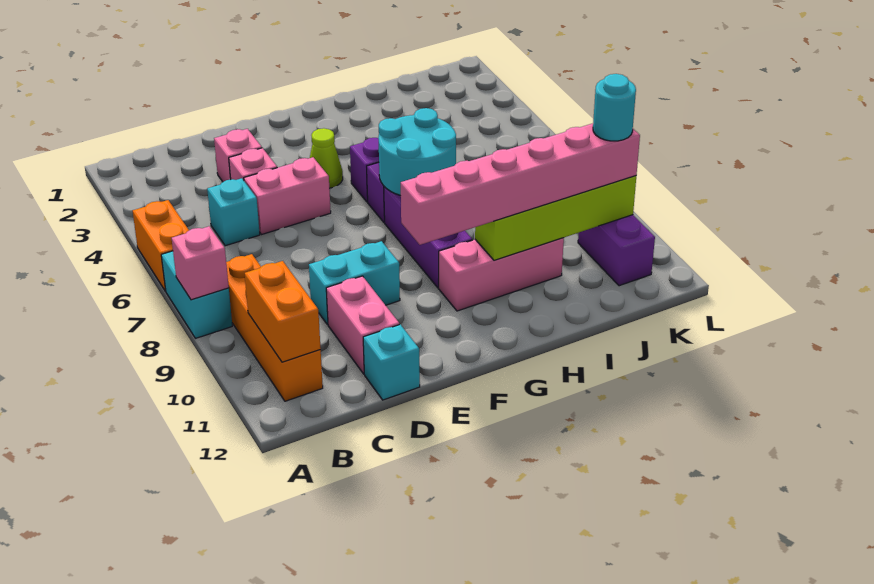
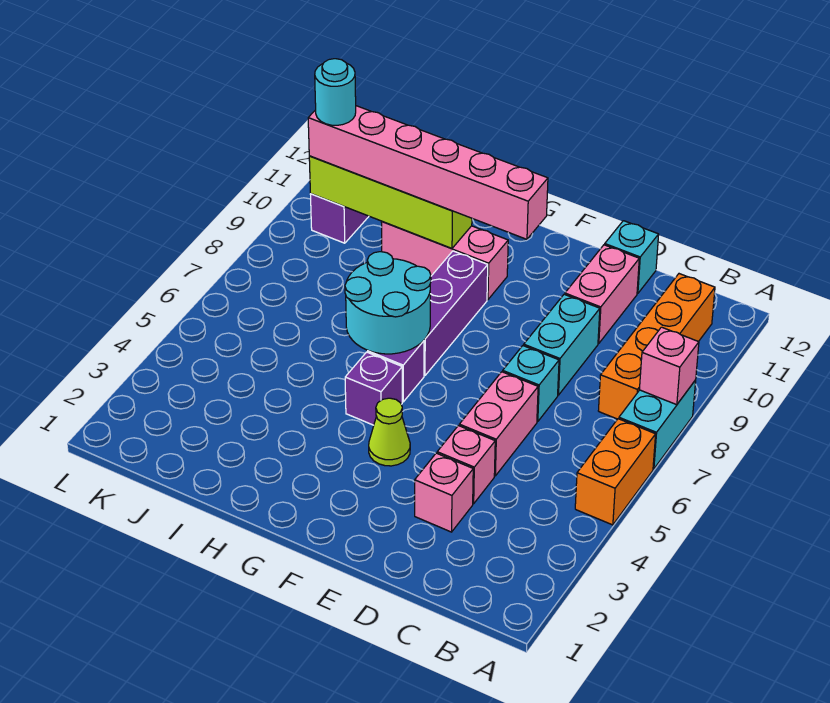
orange 1x2 brick [245,261,321,362] -> none
cyan 1x1 brick [207,178,260,246] -> cyan 1x1 brick moved to [503,346,559,422]
pink 1x2 brick [244,157,331,235] -> pink 1x2 brick turned to [459,372,538,476]
cyan 1x2 brick [309,241,400,325] -> cyan 1x2 brick turned to [524,294,600,395]

